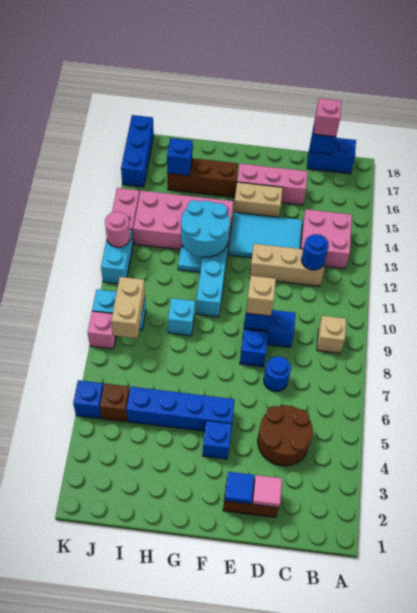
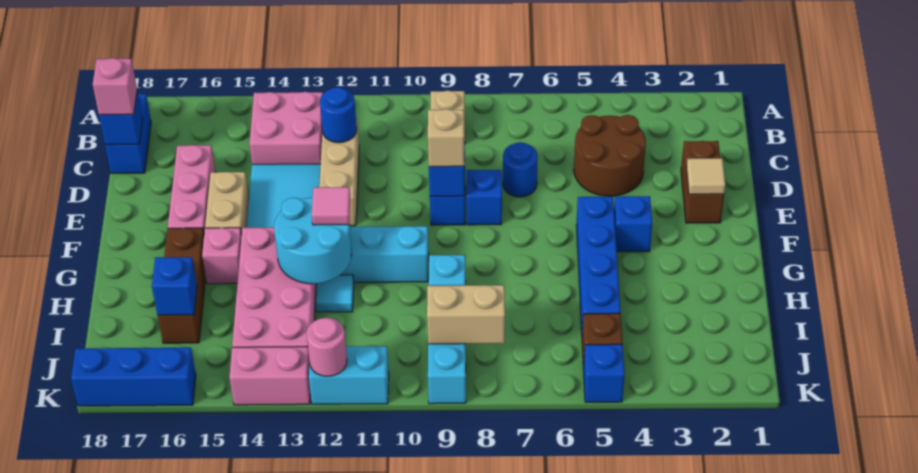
pink 1x1 tile [253,475,282,508] -> pink 1x1 tile moved to [312,187,350,225]
blue 1x1 tile [224,472,254,504] -> tan 1x1 tile [686,158,725,194]
pink 1x1 brick [88,311,116,349] -> pink 1x1 brick moved to [202,228,242,284]

